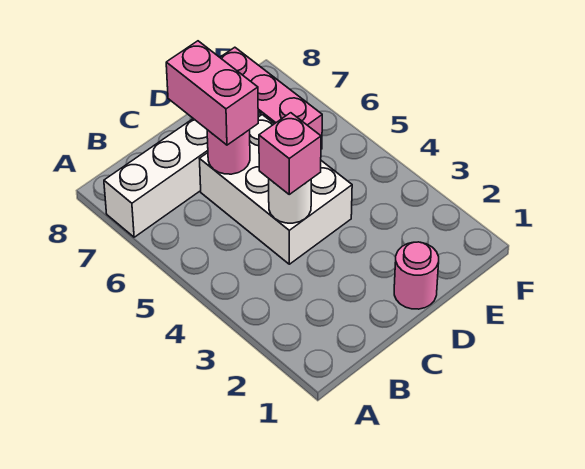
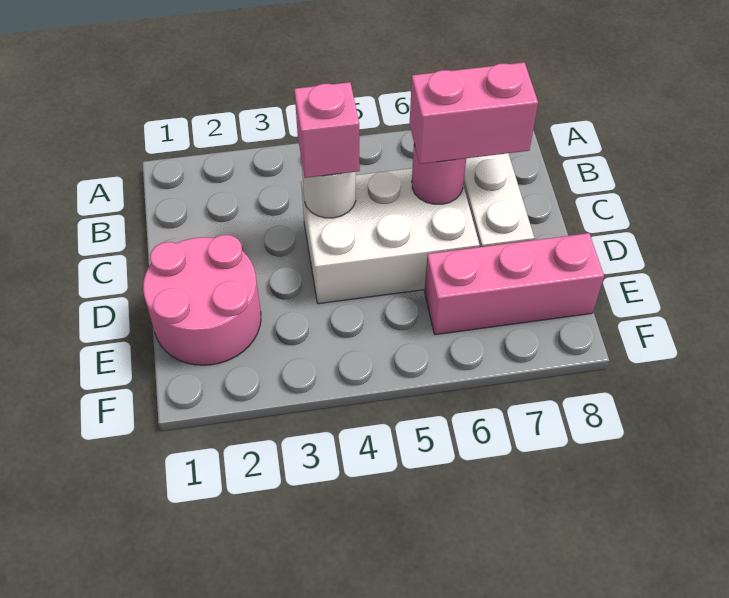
pink 1x1 round brick [394,242,439,309] -> pink 2x2 round brick [143,235,261,365]

